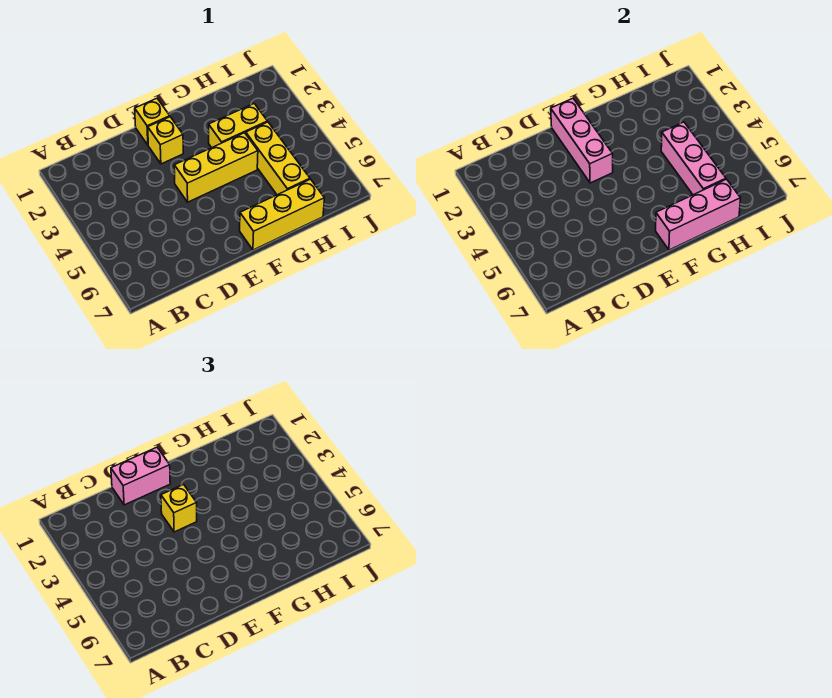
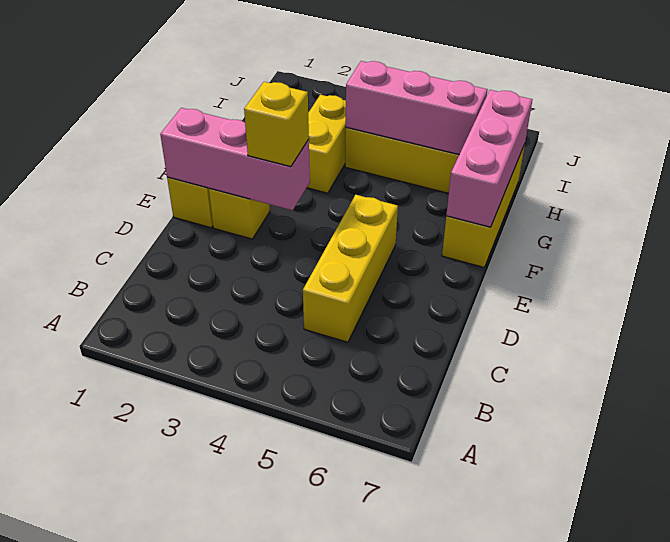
pink 1x2 brick [111,447,170,505] -> none
yellow 1x3 brick [174,133,258,202] -> yellow 1x3 brick moved to [303,195,398,342]

